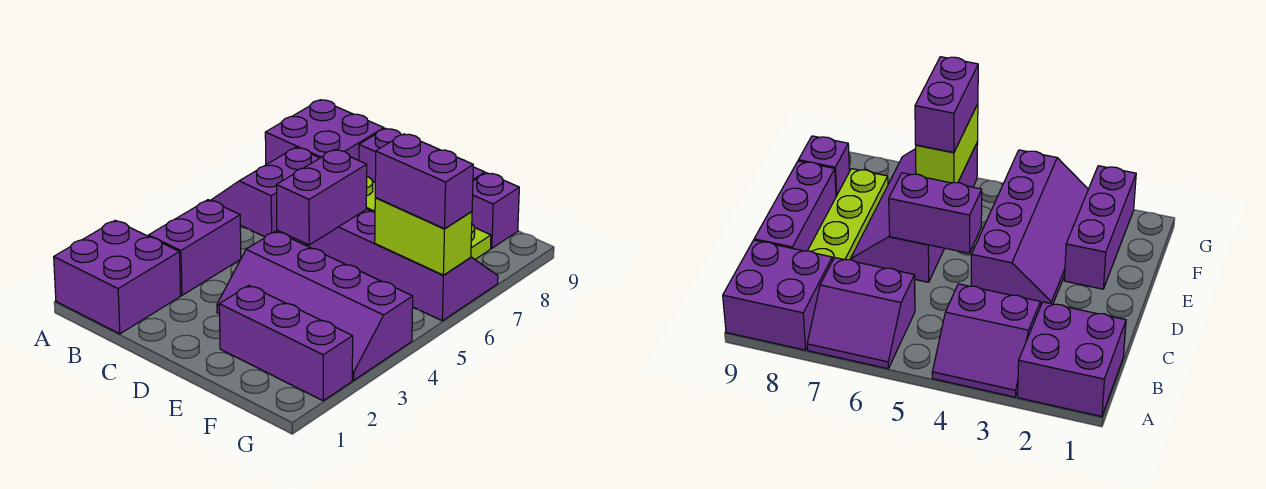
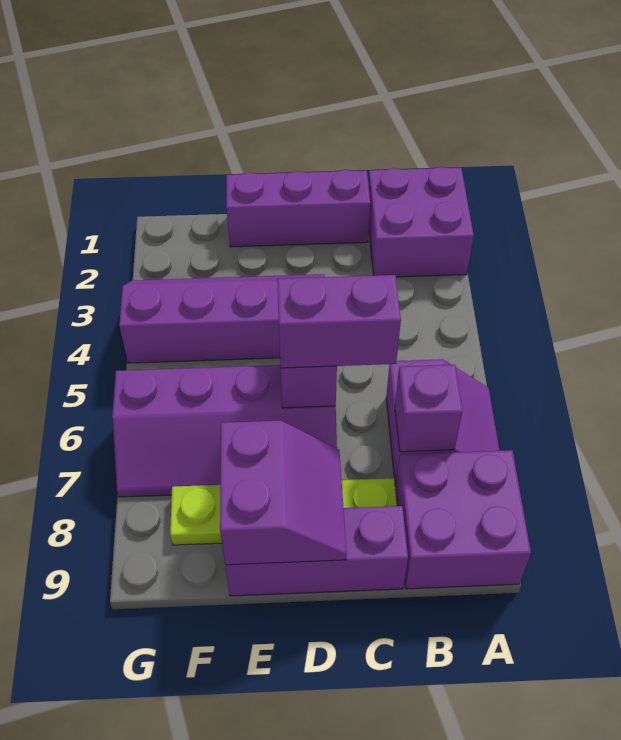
purple 2x2 slope [148,200,241,295] -> purple 2x2 slope moved to [220,420,347,565]
purple 1x3 brick [219,285,353,401] -> purple 1x3 brick moved to [226,170,370,247]
lime 1x2 brick [375,198,472,275] -> none
purple 1x2 brick [375,134,473,229] -> purple 1x2 brick moved to [277,275,401,368]
purple 1x1 brick [472,173,519,248] -> purple 1x1 brick moved to [395,365,462,452]

